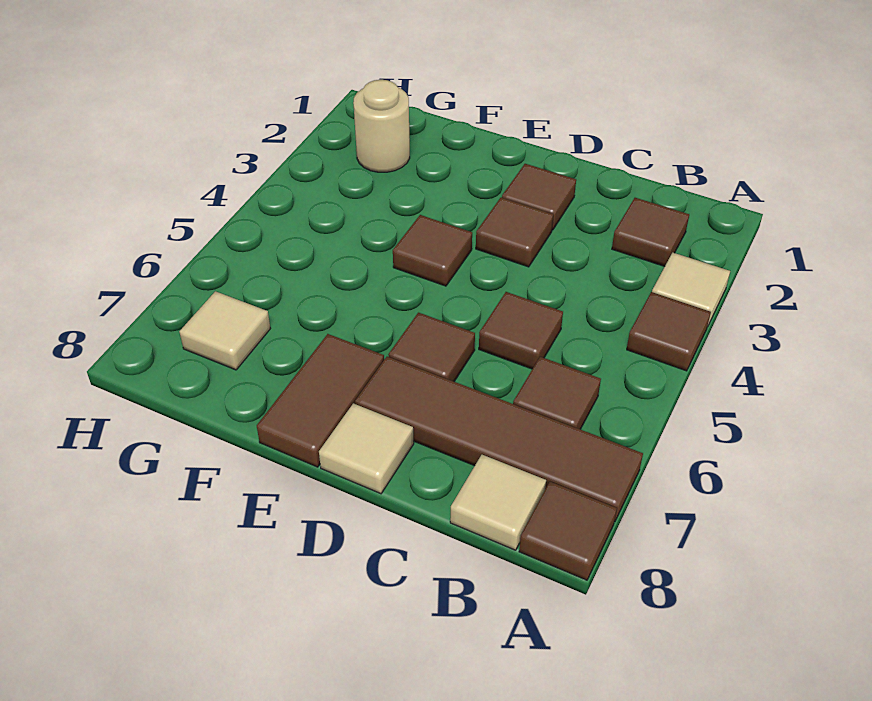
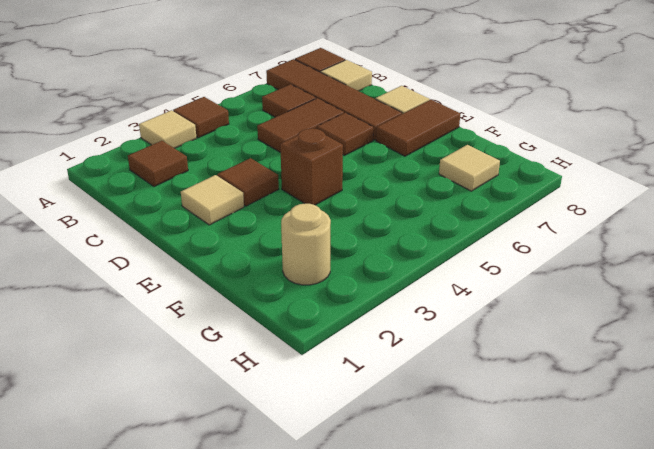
brown 1x1 tile [479,292,563,369] -> brown 1x2 tile [257,98,344,153]
brown 1x1 tile [502,164,576,230] -> tan 1x1 tile [181,175,244,225]
brown 1x1 tile [393,215,472,286] -> brown 1x1 brick [280,129,343,205]

